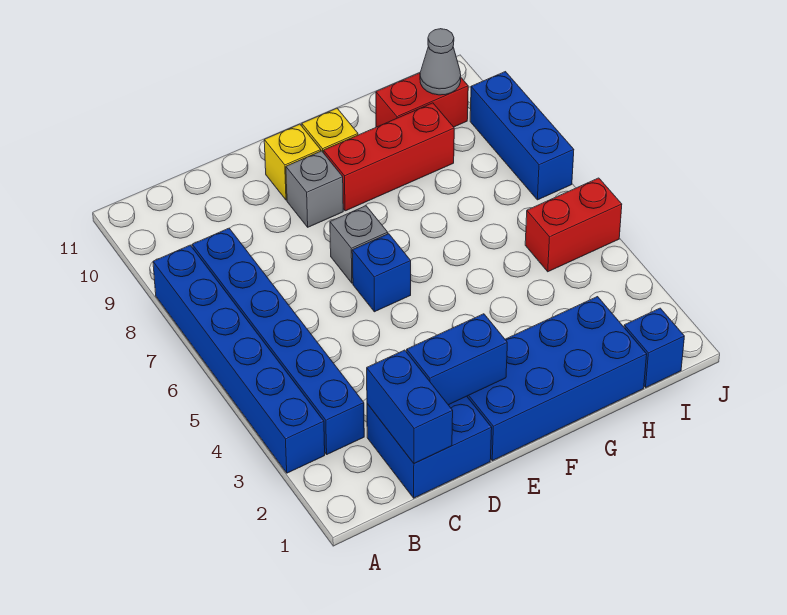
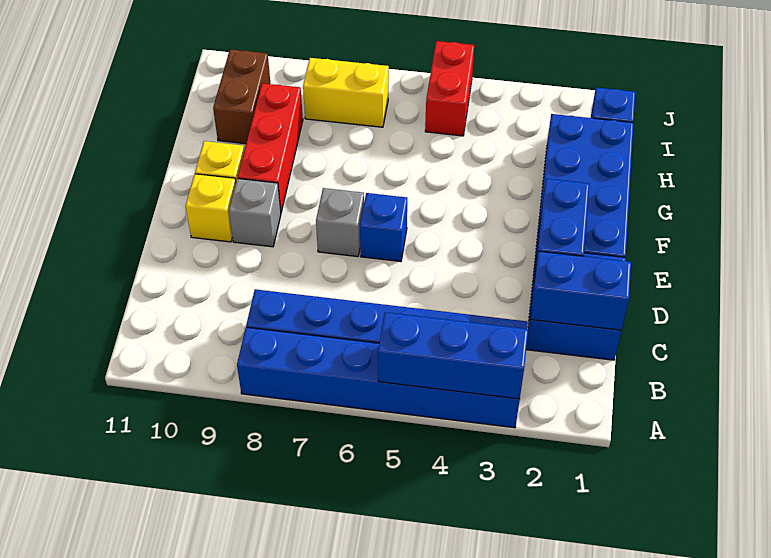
red 1x2 brick [376,73,468,127] -> brown 1x2 brick [213,49,270,144]
none -> yellow 1x2 brick [303,58,389,127]
grey 1x1 cone [420,29,461,95] -> none
blue 1x3 brick [470,72,574,200] -> blue 1x3 brick moved to [378,312,528,399]

